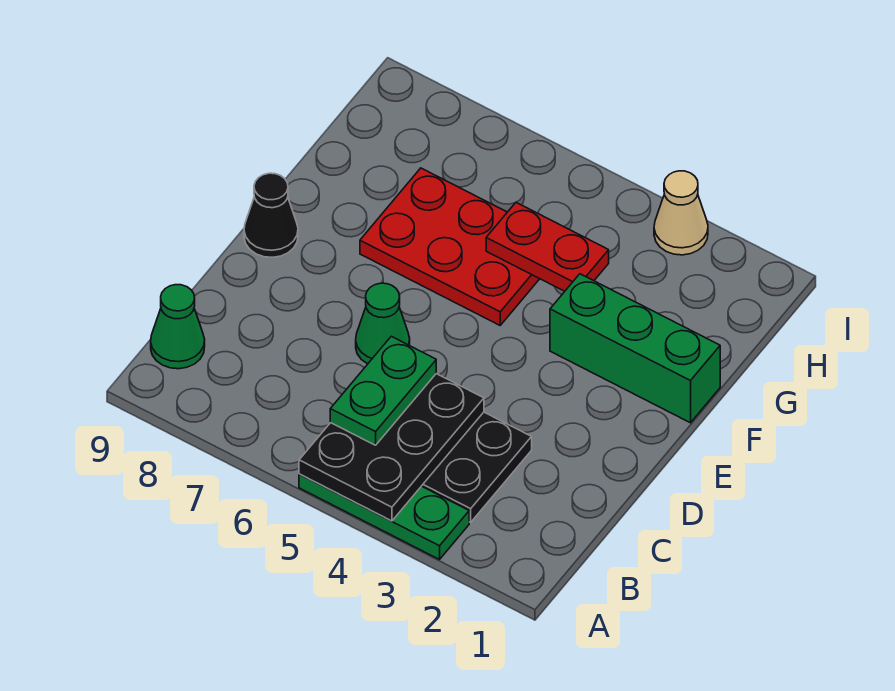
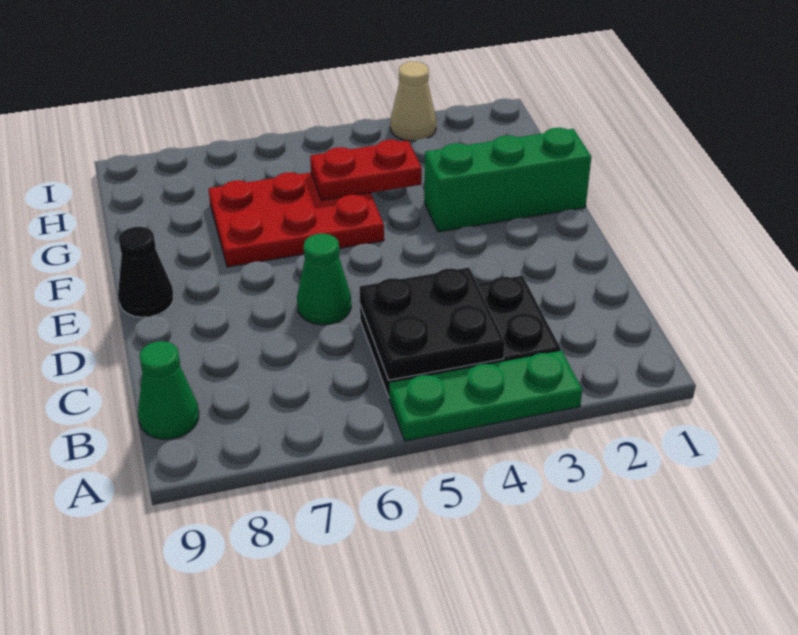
black 2x3 plate [299,374,484,521] -> black 2x2 plate [360,267,505,380]
green 1x2 plate [330,336,436,445] -> none

